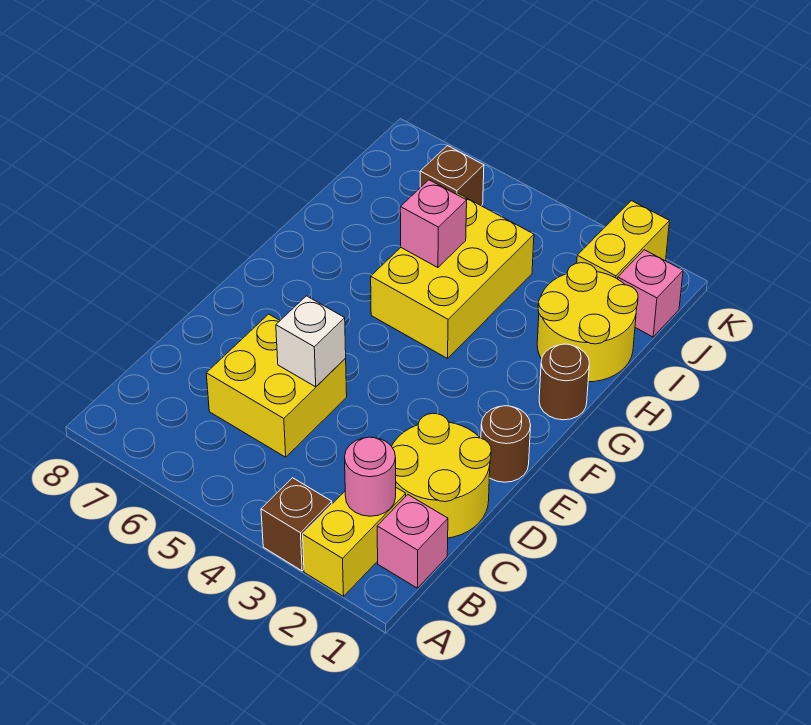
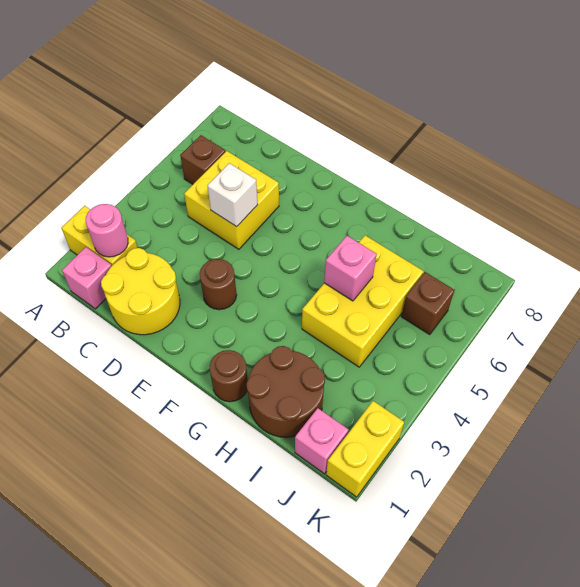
brown 1x1 brick [261,478,332,571] -> brown 1x1 brick moved to [180,135,226,184]
brown 1x1 round brick [481,406,531,482] -> brown 1x1 round brick moved to [200,259,237,310]
yellow 2x3 brick [371,193,534,359] -> yellow 2x3 brick turned to [302,235,423,367]
yellow 2x2 round brick [537,263,638,382] -> brown 2x2 round brick [246,346,325,437]
yellow 1x2 brick [577,201,669,279] -> yellow 1x2 brick turned to [326,401,404,497]

